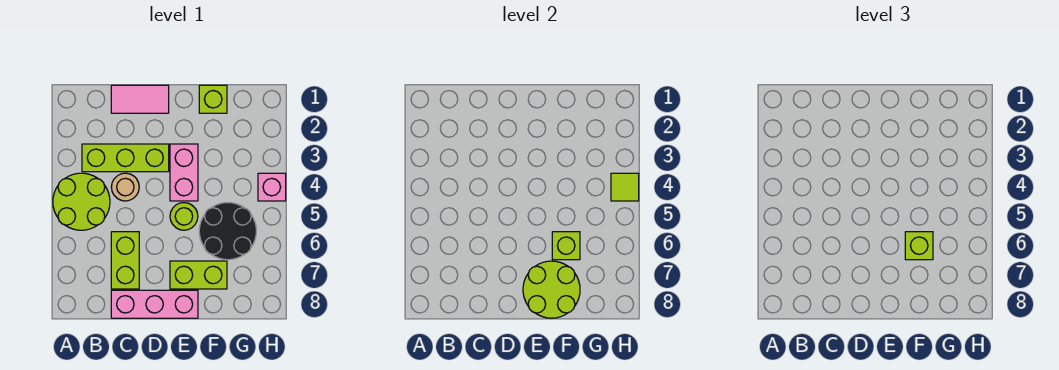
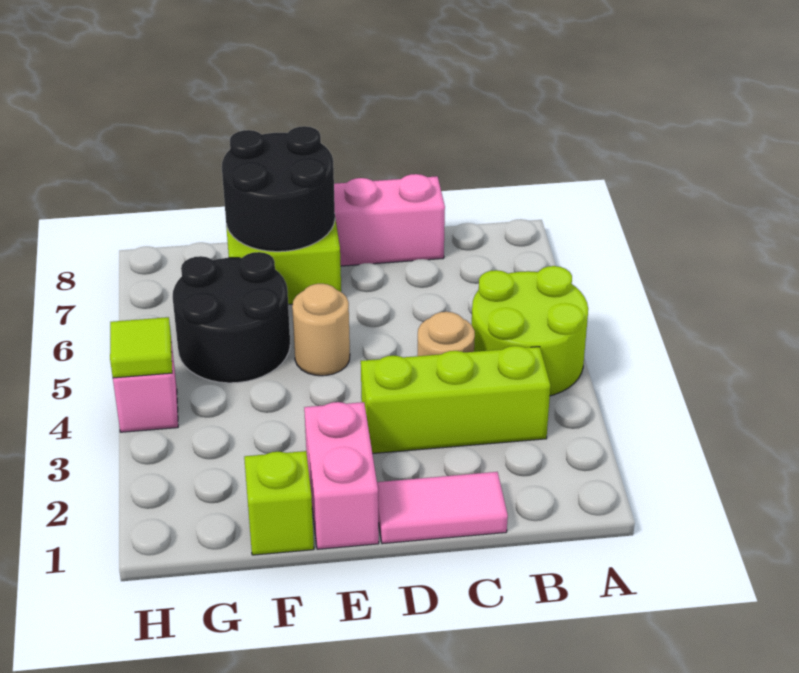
lime 1x2 brick [111,232,139,289] -> none
pink 1x2 brick [170,144,198,201] -> pink 1x2 brick moved to [304,402,379,549]
lime 1x1 round brick [170,203,198,230] -> tan 1x1 round brick [292,284,350,376]
lime 2x2 round brick [523,261,580,318] -> black 2x2 round brick [222,126,335,252]
lime 1x1 brick [552,232,580,260] -> none
lime 1x1 brick [905,232,933,260] -> none

